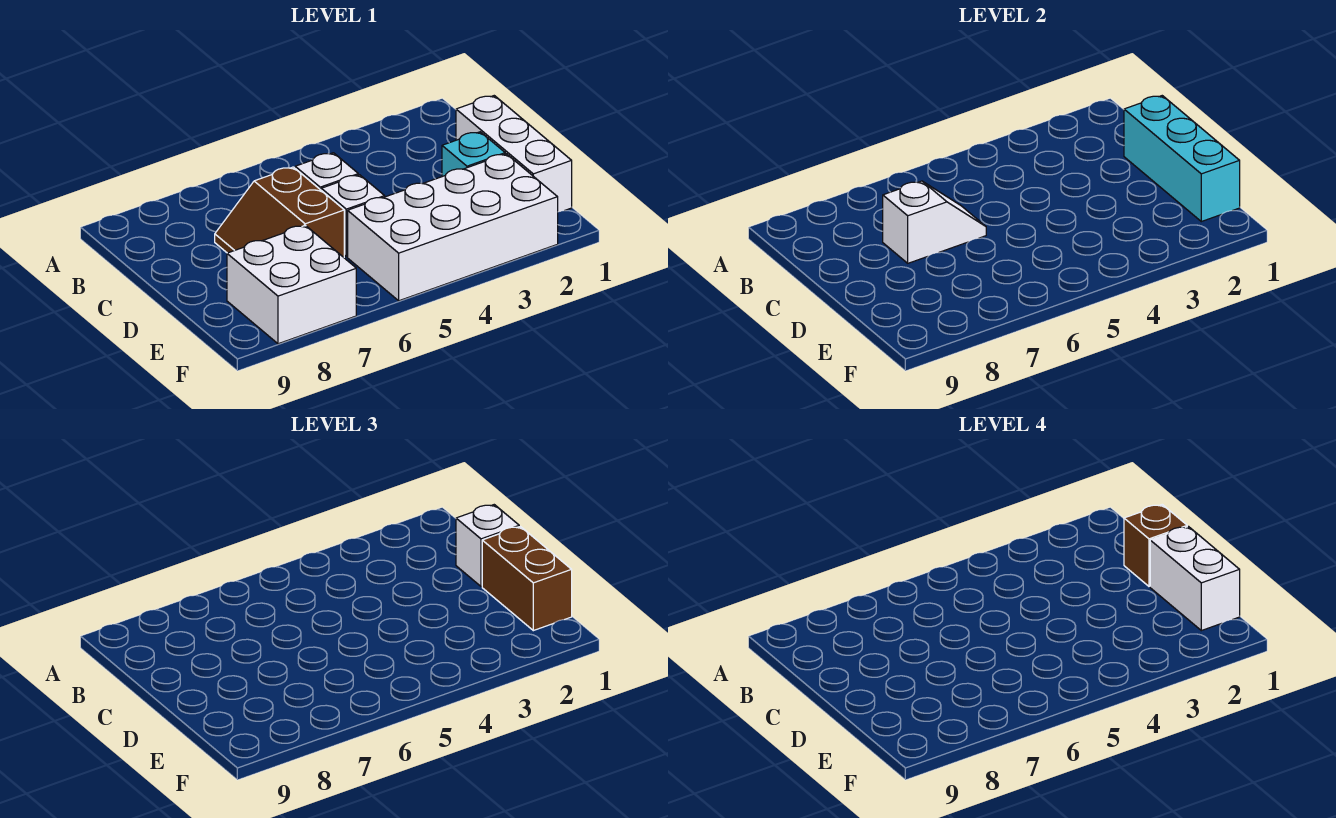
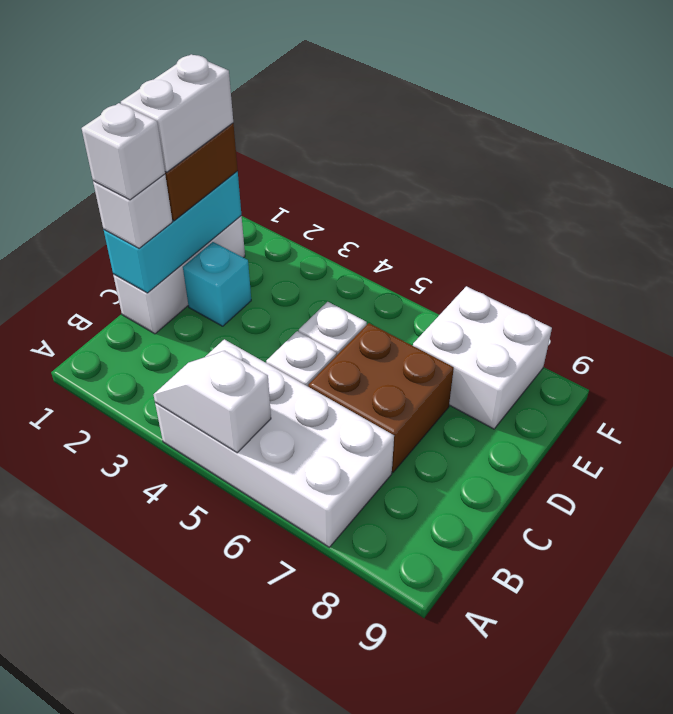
brown 1x1 brick [1124,505,1187,586] -> white 1x1 brick [82,103,165,200]
brown 2x2 slope [215,167,344,257] -> brown 2x2 brick [308,323,454,472]
white 1x2 slope [883,181,986,263] -> white 1x2 slope moved to [153,351,271,453]
white 2x4 brick [348,154,558,301] -> white 2x4 brick moved to [155,339,394,547]

